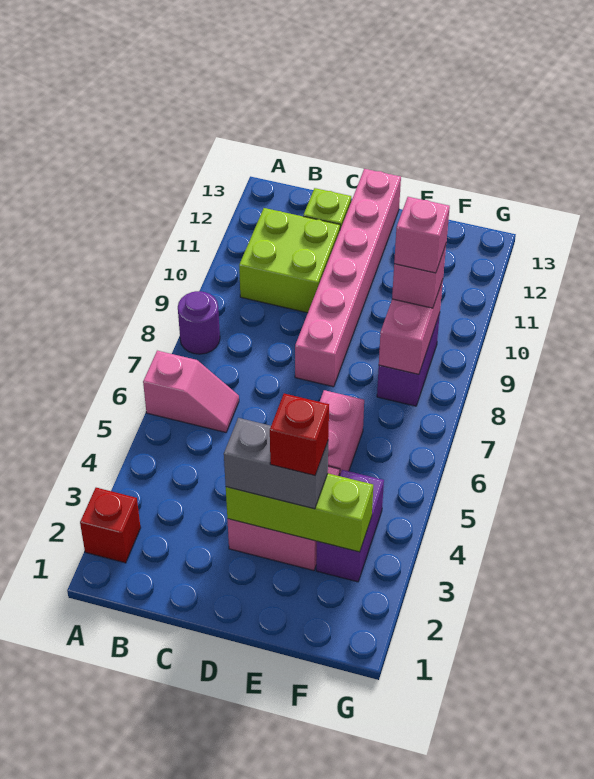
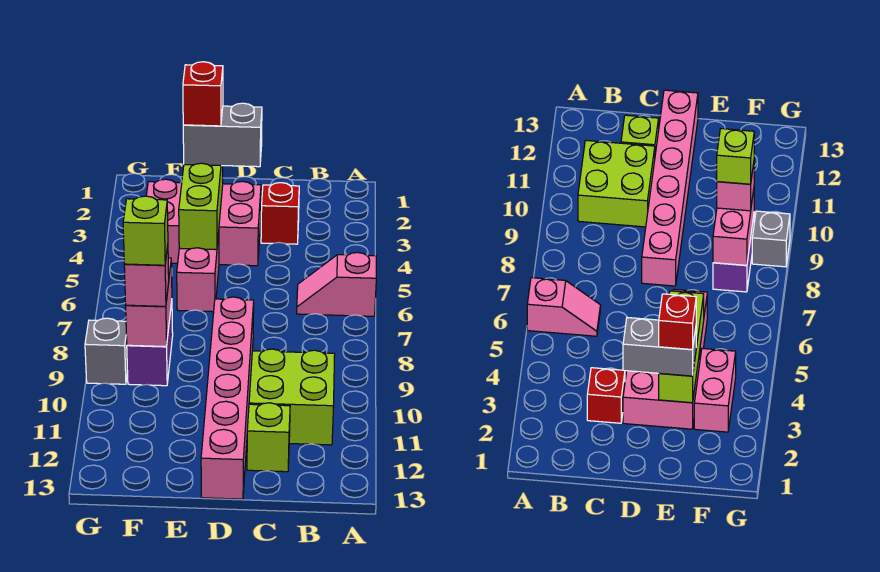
red 1x1 brick [80,488,141,563] -> red 1x1 brick moved to [261,183,299,244]
purple 1x1 round brick [178,291,220,354] -> none
lime 1x3 brick [226,473,373,552] -> lime 1x3 brick turned to [179,163,223,250]
purple 1x2 brick [316,470,384,582] -> pink 1x2 brick [146,179,182,263]
pink 1x1 brick [394,197,450,273] -> lime 1x1 brick [123,196,168,265]
none -> grey 1x1 brick [85,318,128,384]

